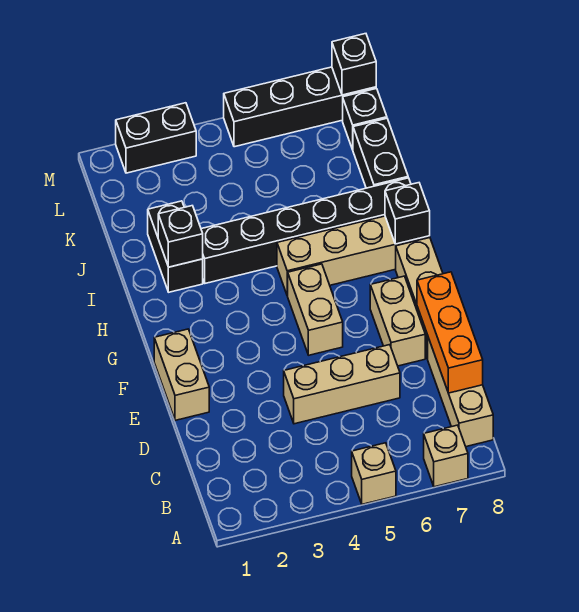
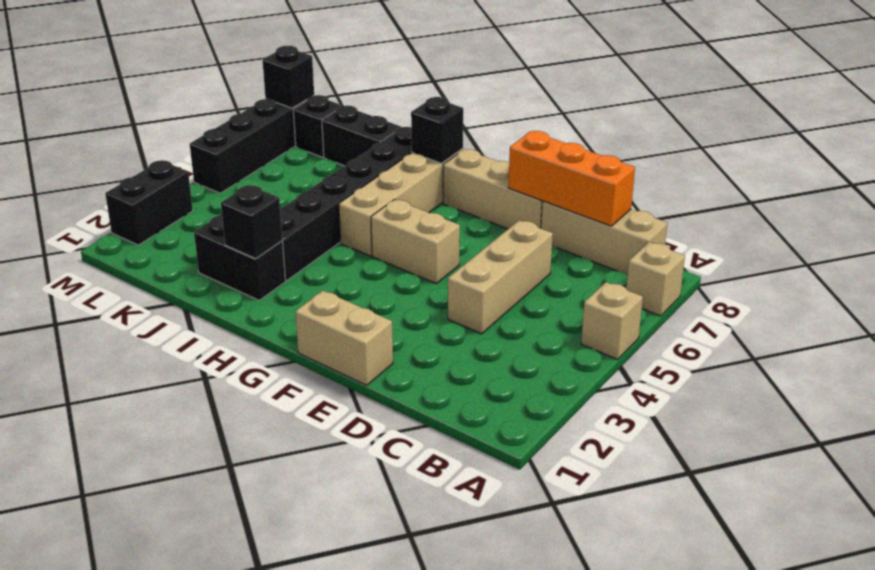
tan 1x2 brick [370,276,425,366] -> none

